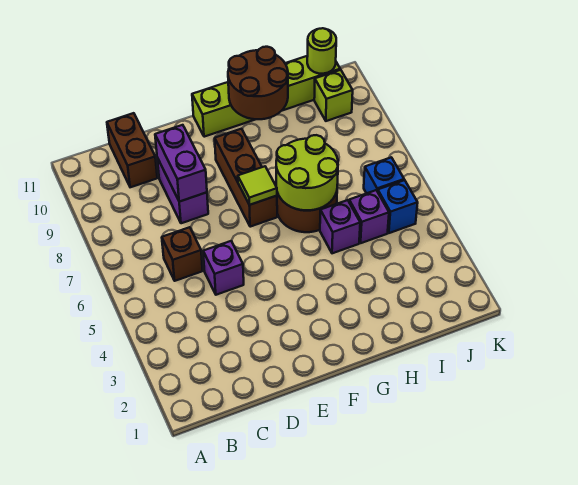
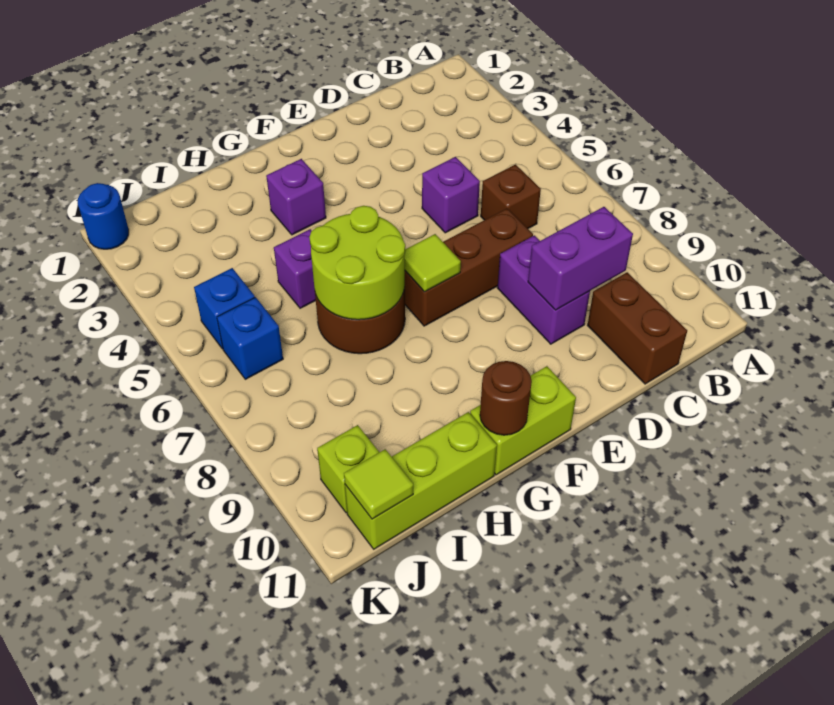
purple 1x2 brick [155,125,207,202] -> purple 1x2 brick turned to [528,207,633,310]
brown 1x3 brick [215,129,277,227] -> brown 1x3 brick turned to [404,209,533,326]
brown 2x2 round brick [228,47,288,119] -> brown 1x1 round brick [480,361,532,435]
purple 1x1 brick [349,190,389,243] -> purple 1x1 brick moved to [266,159,326,235]
lime 1x1 round brick [307,28,336,74] -> lime 1x1 tile [344,449,413,519]
none -> blue 1x1 round brick [78,183,129,249]

